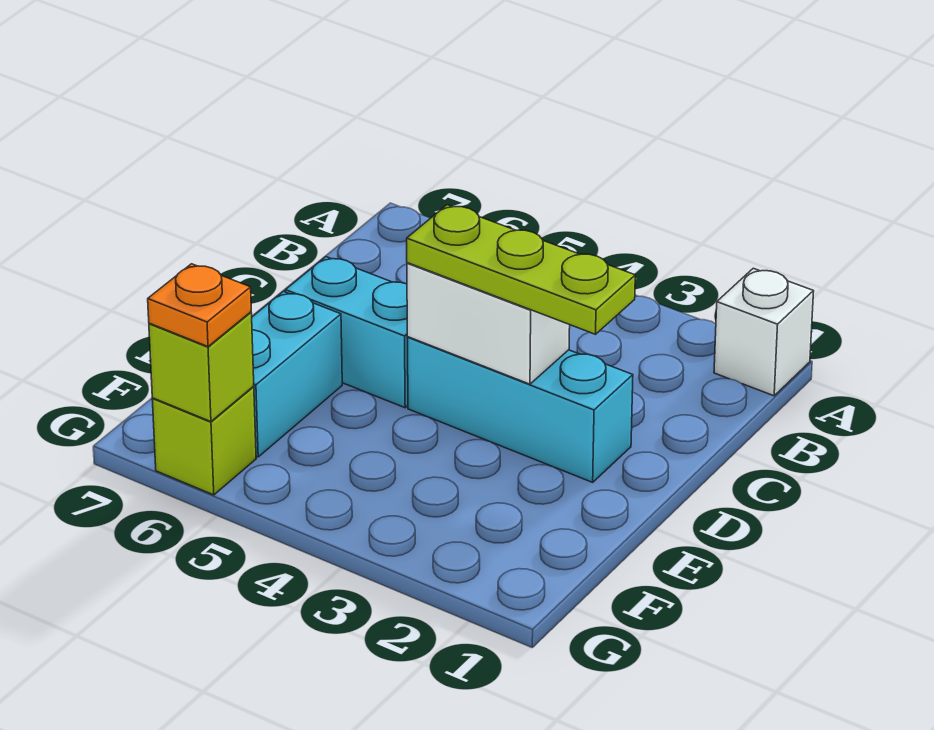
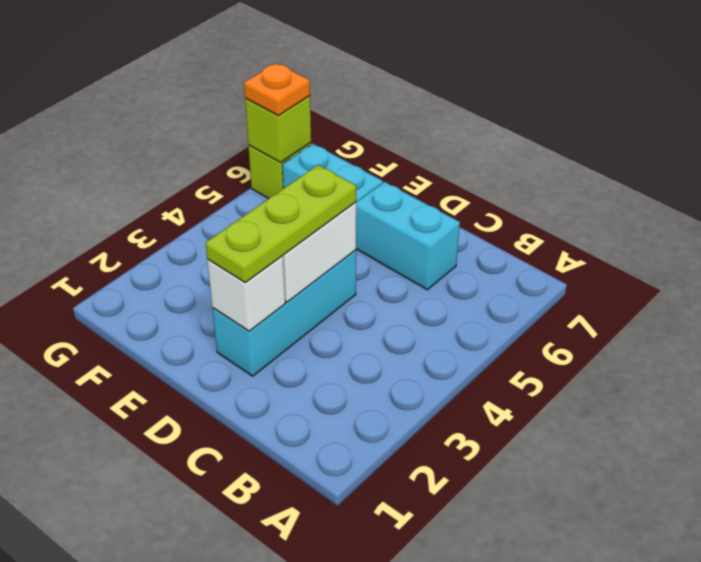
white 1x1 brick [714,268,814,396] -> white 1x1 brick moved to [207,256,285,331]
cyan 1x2 brick [285,257,408,408] -> cyan 1x2 brick turned to [356,182,460,290]

